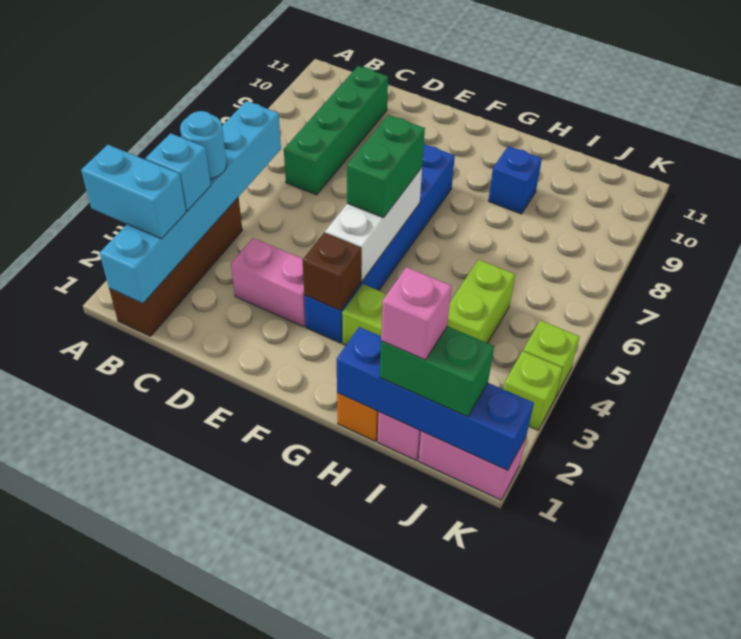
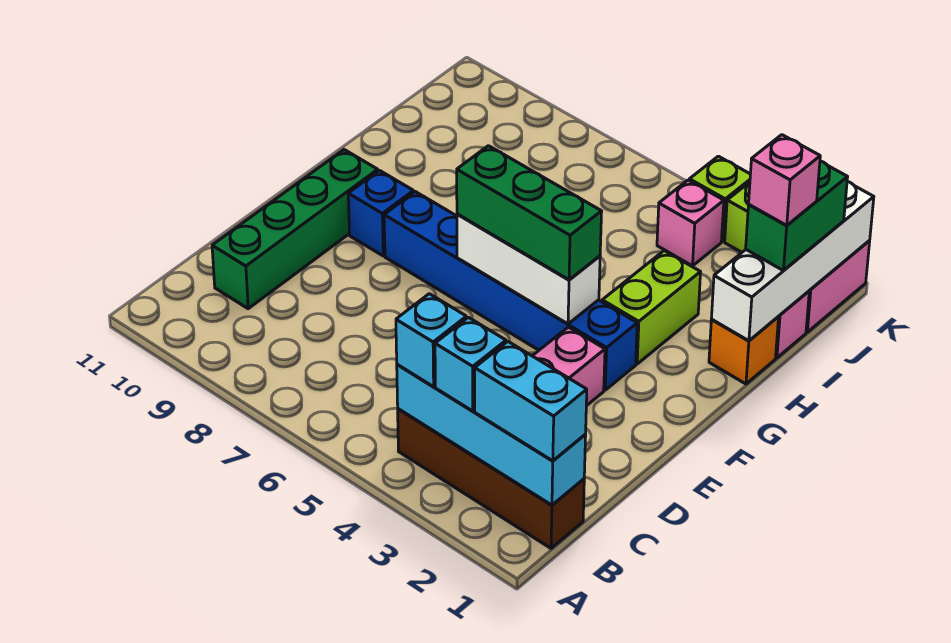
cyan 1x2 brick [81,145,186,239] -> cyan 1x2 brick turned to [475,342,587,461]
cyan 1x6 brick [100,101,281,303] -> cyan 1x4 brick [397,364,586,505]
cyan 1x1 round brick [180,111,227,179] -> cyan 1x1 brick [396,294,466,387]
green 1x4 brick [284,66,388,195] -> green 1x4 brick turned to [212,150,378,309]
brown 1x1 brick [302,233,361,311] -> none
green 1x2 brick [347,115,425,218] -> green 1x3 brick [457,146,602,280]
blue 1x4 brick [337,327,534,470] -> white 1x4 brick [711,181,874,341]
blue 1x1 brick [488,146,542,214] -> blue 1x1 brick moved to [348,170,414,256]
lime 1x2 brick [447,260,515,343] -> none
none -> pink 1x1 brick [657,180,724,266]

